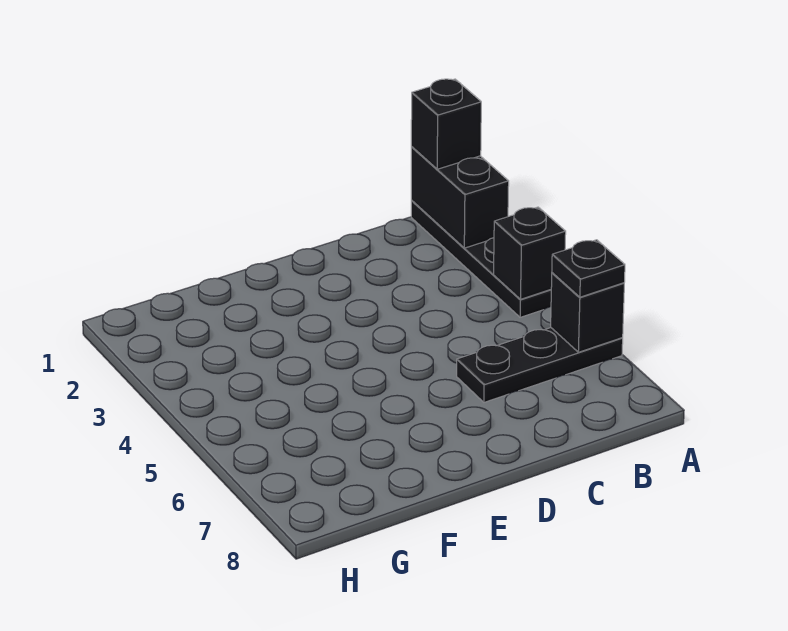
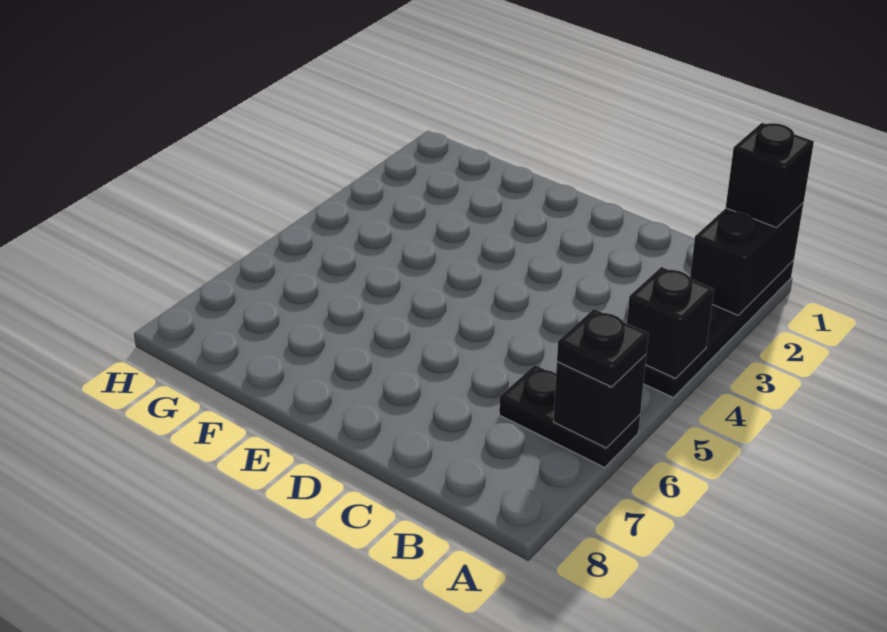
black 1x3 plate [457,328,623,402] -> black 1x2 plate [499,365,640,467]

